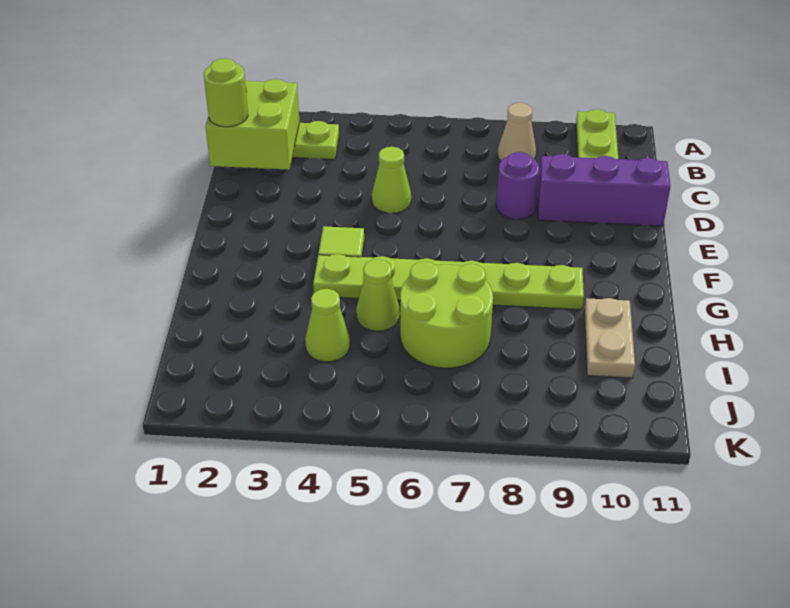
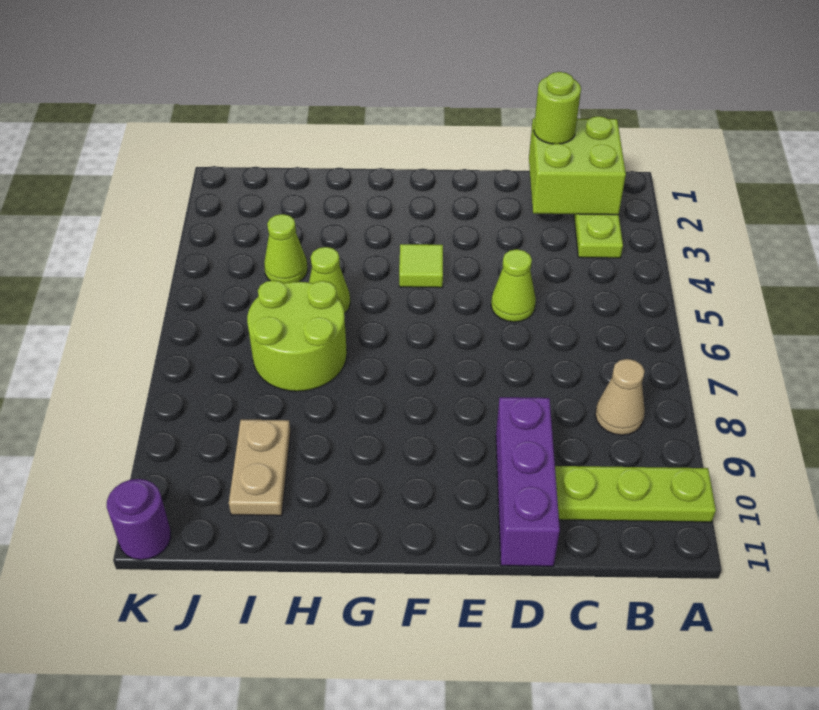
purple 1x1 round brick [496,152,540,219] -> purple 1x1 round brick moved to [107,479,171,560]
lime 1x6 plate [313,254,584,310] -> none
tan 1x2 plate [584,298,635,378] -> tan 1x2 plate turned to [229,420,291,516]

